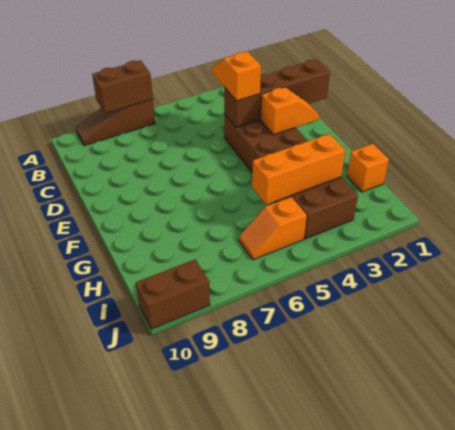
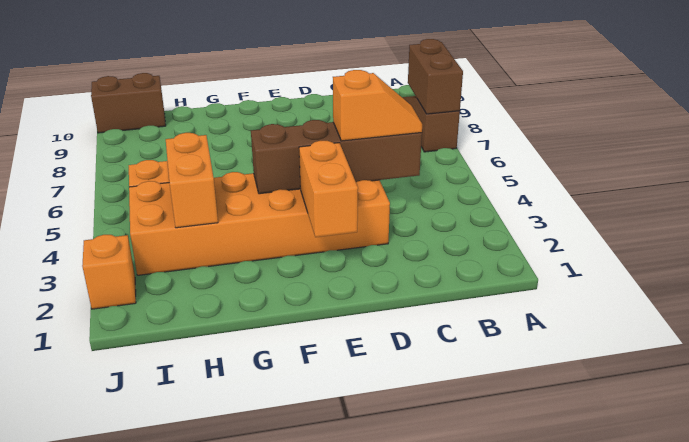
brown 1x4 brick [224,59,330,127] -> brown 1x4 brick turned to [251,120,422,194]
brown 2x6 brick [224,114,358,239] -> orange 2x6 brick [129,172,390,275]
orange 1x2 slope [261,87,319,135] -> orange 1x2 brick [299,141,358,237]
orange 1x1 brick [347,144,389,192] -> orange 1x1 brick moved to [82,235,136,309]
orange 1x3 brick [252,134,346,205] -> orange 1x2 brick [166,133,218,228]
brown 1x2 brick [136,260,210,329] -> brown 1x2 brick turned to [91,73,166,133]

